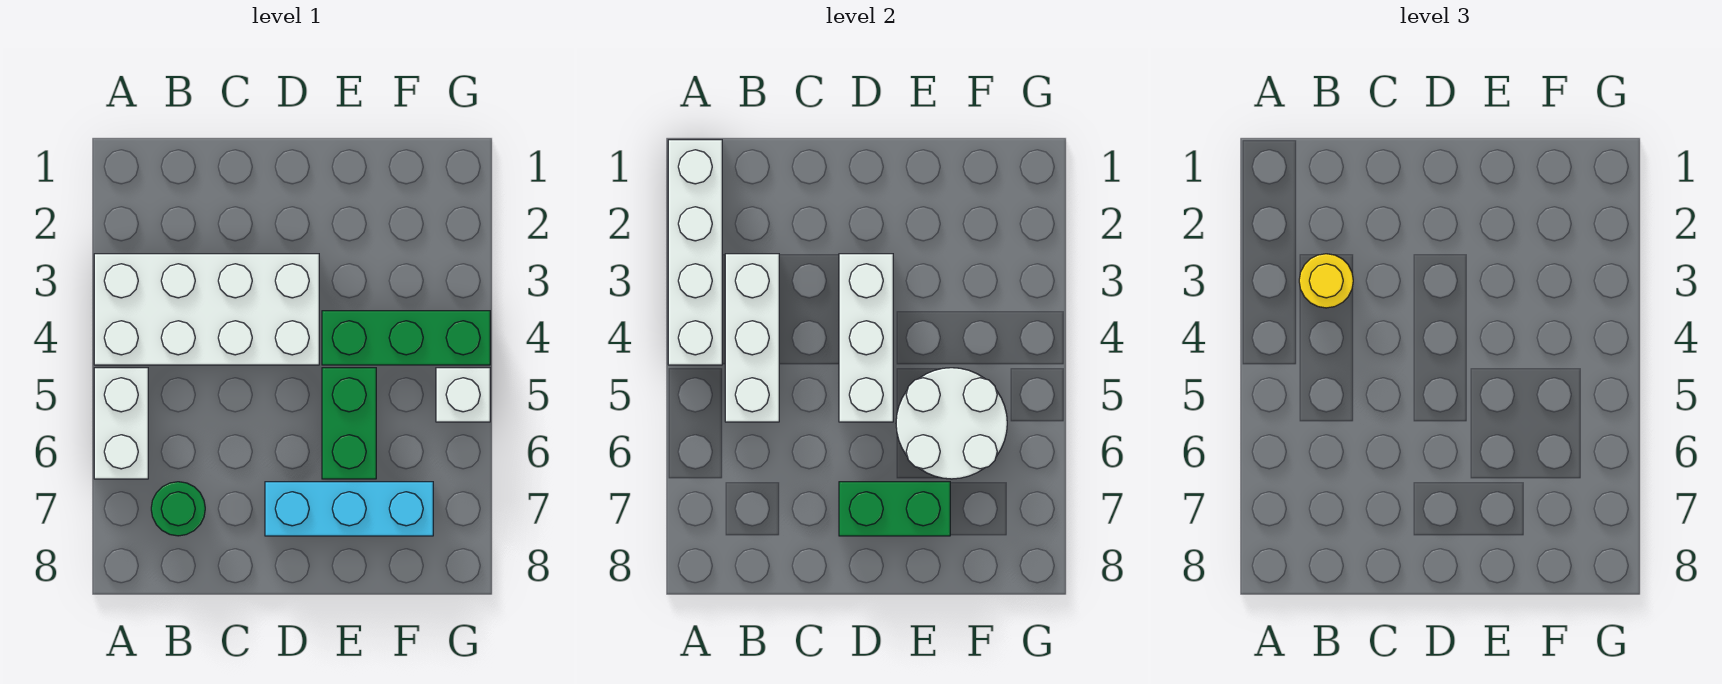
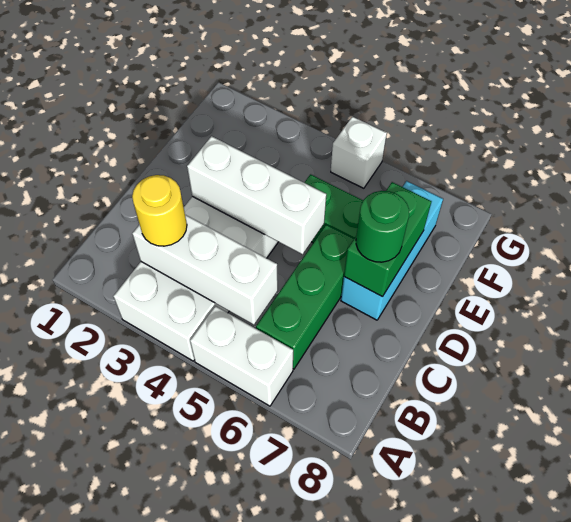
white 1x4 brick [668,140,722,365] -> none
green 1x1 round brick [151,482,205,536] -> green 1x1 round brick moved to [356,191,409,262]
green 1x3 brick [322,311,490,365] -> green 1x3 brick moved to [256,225,354,369]
white 2x2 round brick [896,368,1007,479] -> none

